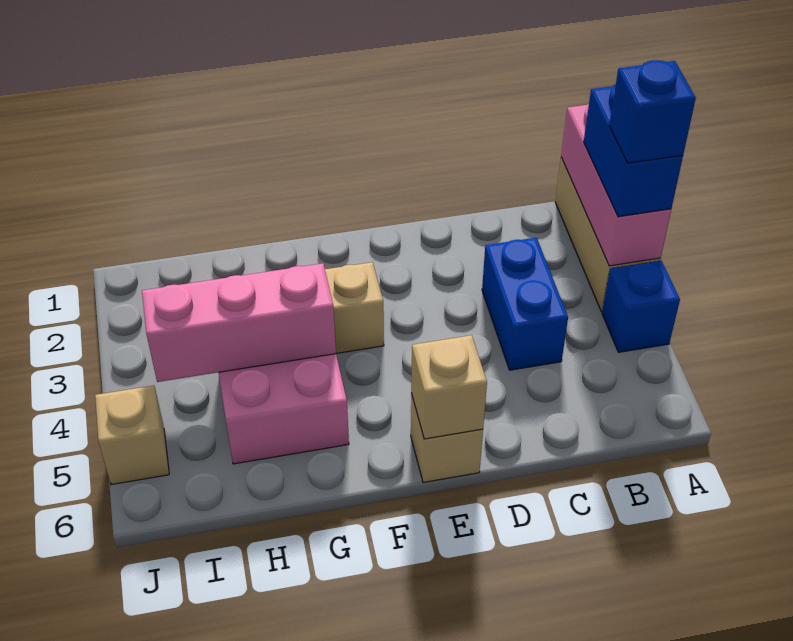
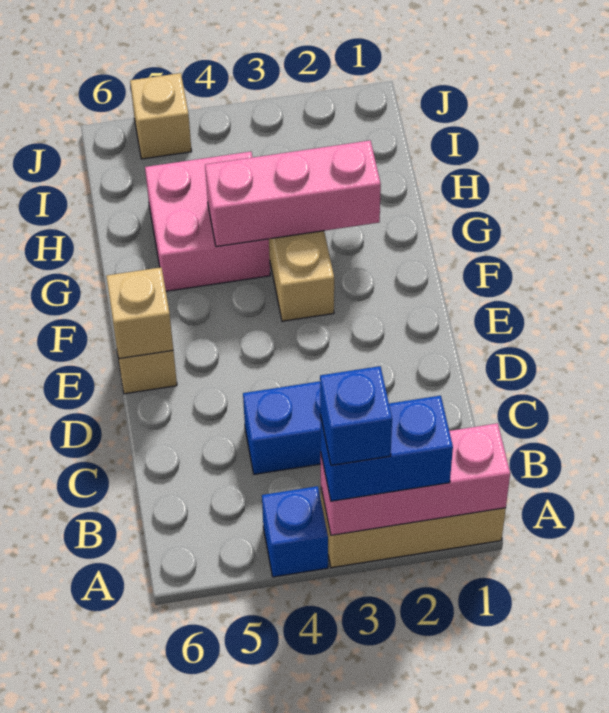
pink 1x3 brick [142,263,336,382] -> pink 1x3 brick turned to [205,141,381,247]

